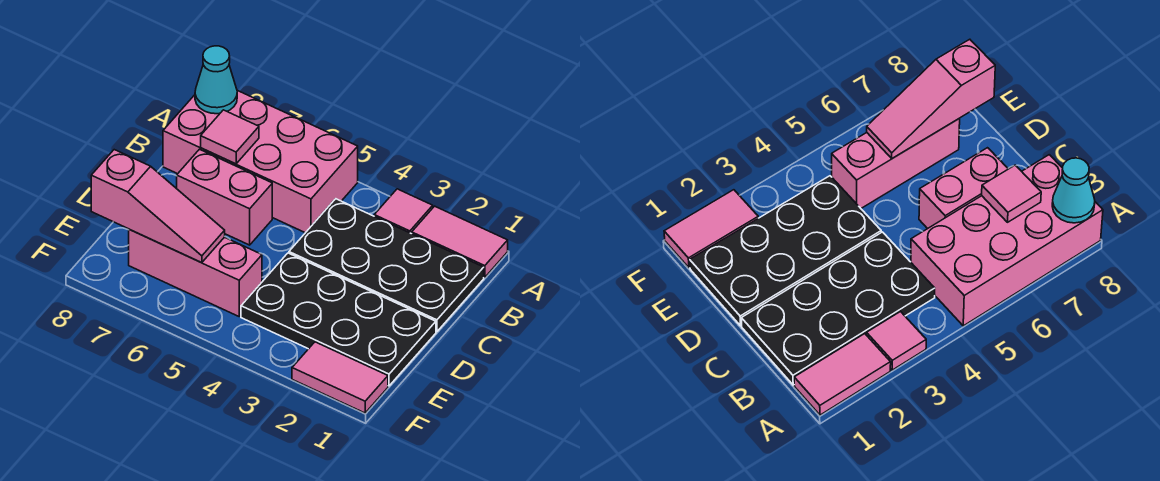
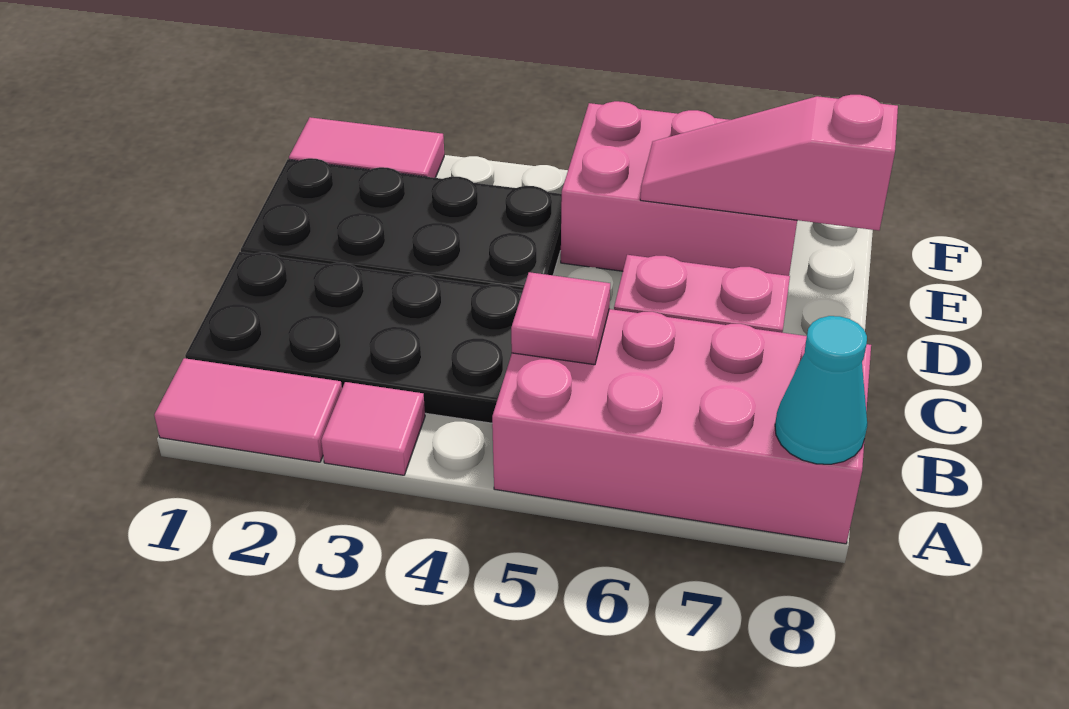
pink 1x1 tile [201,110,259,164] -> pink 1x1 tile moved to [511,272,610,365]
pink 1x3 brick [129,229,262,316] -> pink 2x3 brick [561,101,797,276]

